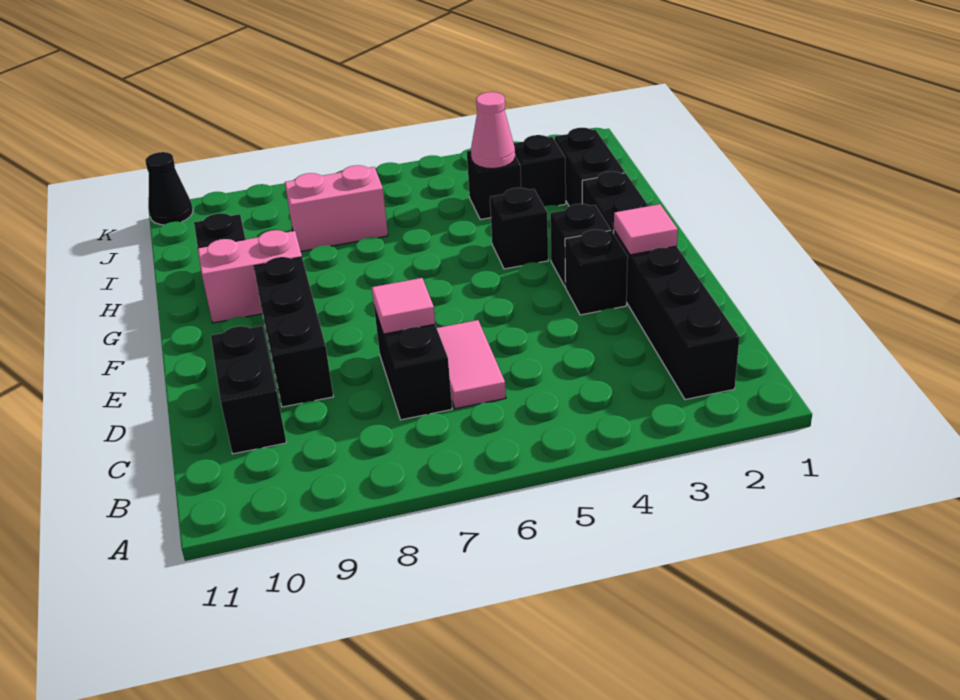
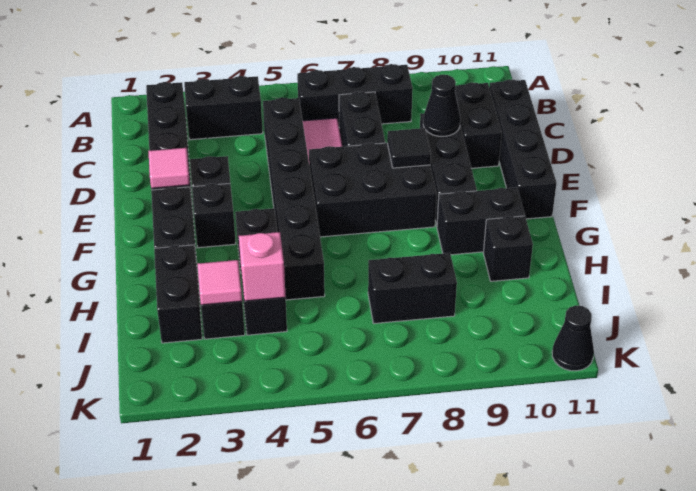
none -> black 1x2 brick [184,76,263,140]
none -> black 1x3 brick [297,64,413,124]
none -> black 1x6 brick [263,98,325,300]
none -> black 1x4 brick [489,79,557,219]
pink 1x1 tile [372,278,435,334] -> pink 1x1 tile moved to [197,260,242,305]
none -> black 1x1 cone [423,75,460,136]
none -> black 2x3 brick [309,143,437,237]
none -> black 1x1 tile [387,128,431,168]
pink 1x2 brick [198,230,302,323] -> black 1x2 brick [437,188,525,255]
pink 1x1 cone [471,92,515,169] -> pink 1x1 brick [239,232,286,301]
pink 1x2 brick [285,165,388,251] -> black 1x2 brick [368,253,457,324]

